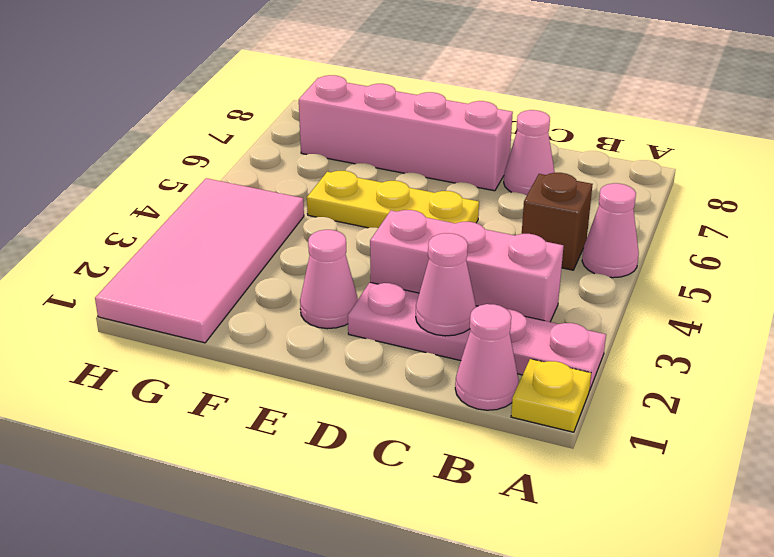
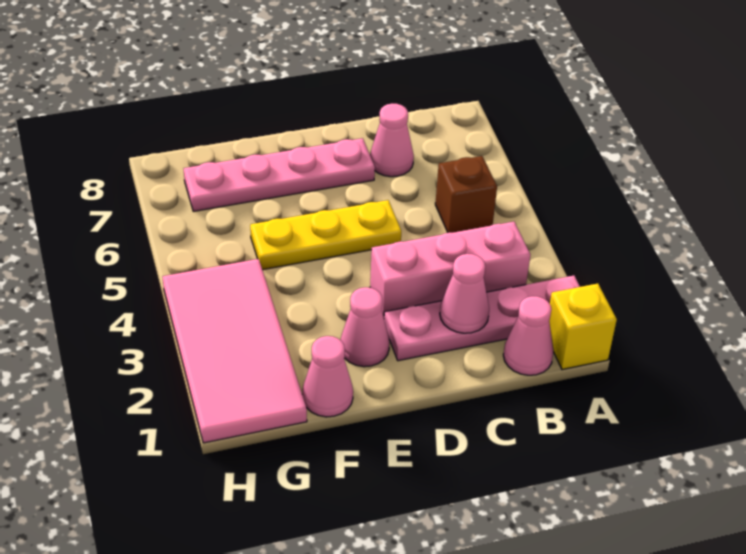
yellow 1x1 plate [511,359,591,432] -> yellow 1x1 brick [549,284,617,370]
pink 1x1 cone [582,183,639,278] -> pink 1x1 cone moved to [302,336,353,417]
pink 1x4 brick [299,75,513,191] -> pink 1x4 plate [183,138,375,211]

